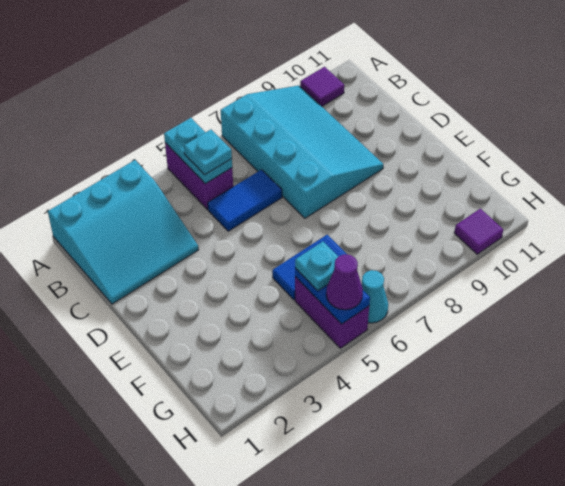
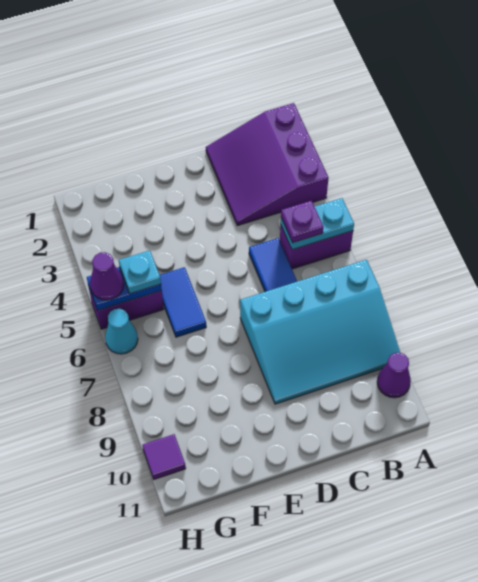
cyan 3x3 slope [48,160,198,304] -> purple 3x3 slope [206,103,328,226]
purple 1x1 tile [300,67,344,106] -> purple 1x1 cone [377,353,411,398]
cyan 1x1 plate [184,130,232,175] -> purple 1x1 plate [281,201,323,243]

